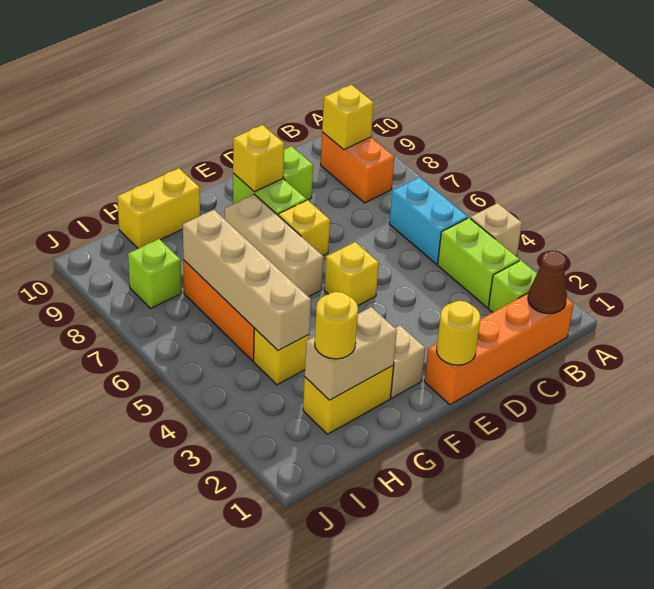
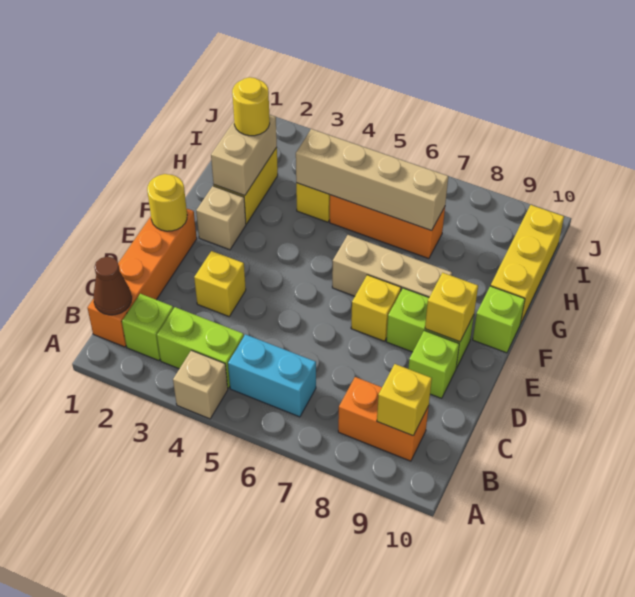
yellow 1x1 brick [324,242,379,305] -> yellow 1x1 brick moved to [194,251,246,316]
yellow 1x2 brick [117,168,200,249] -> yellow 1x3 brick [491,205,564,324]
lime 1x1 brick [128,239,181,308] -> lime 1x1 brick moved to [473,286,525,353]

